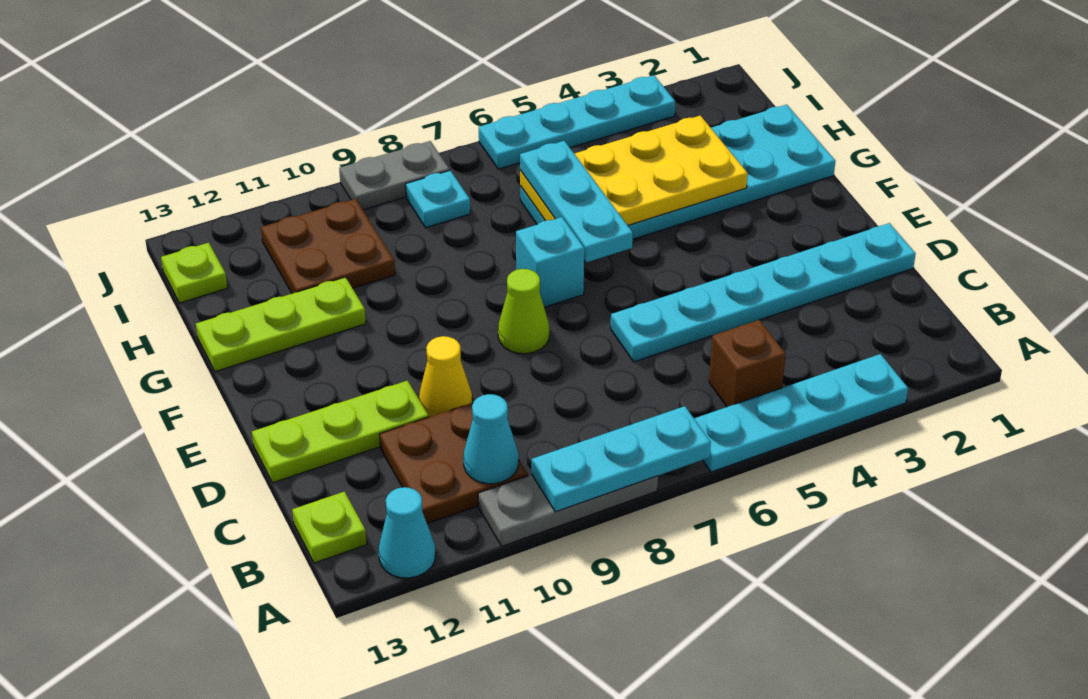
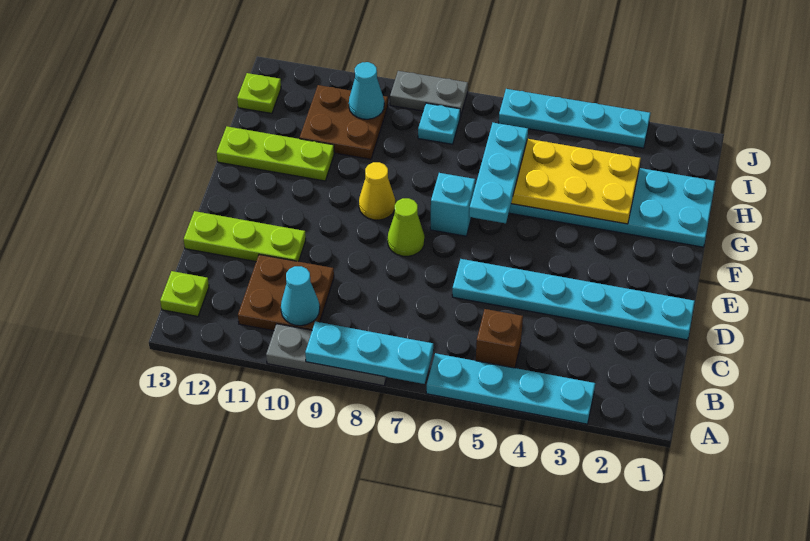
cyan 1x1 cone [379,487,436,578] -> cyan 1x1 cone moved to [349,62,384,119]
yellow 1x1 cone [419,336,472,417] -> yellow 1x1 cone moved to [359,162,395,220]

